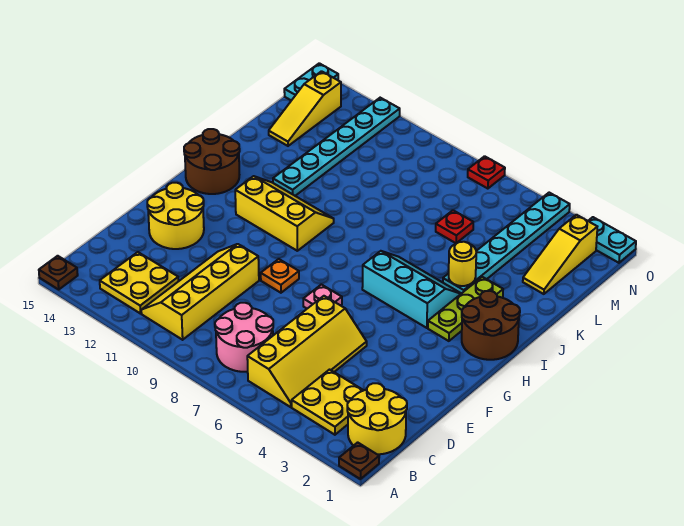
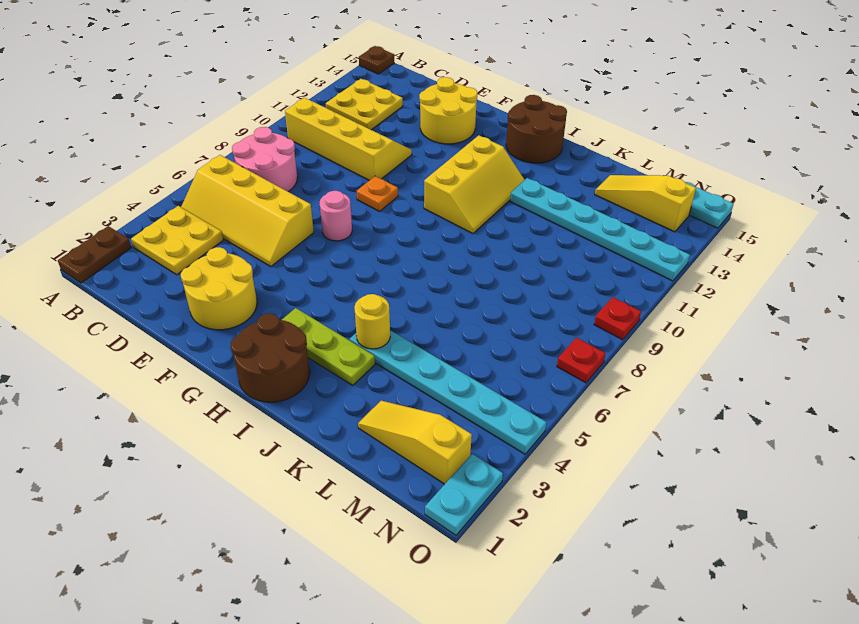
brown 1x1 plate [339,442,379,479] -> brown 1x2 plate [58,226,131,283]
yellow 2x2 round brick [347,383,407,454] -> yellow 2x2 round brick moved to [181,247,257,330]
pink 1x1 plate [303,285,342,309] -> pink 1x1 round brick [320,191,352,241]
cyan 2x3 slope [362,251,461,328] -> none
red 1x1 plate [436,210,473,243] -> red 1x1 plate moved to [594,297,641,340]

